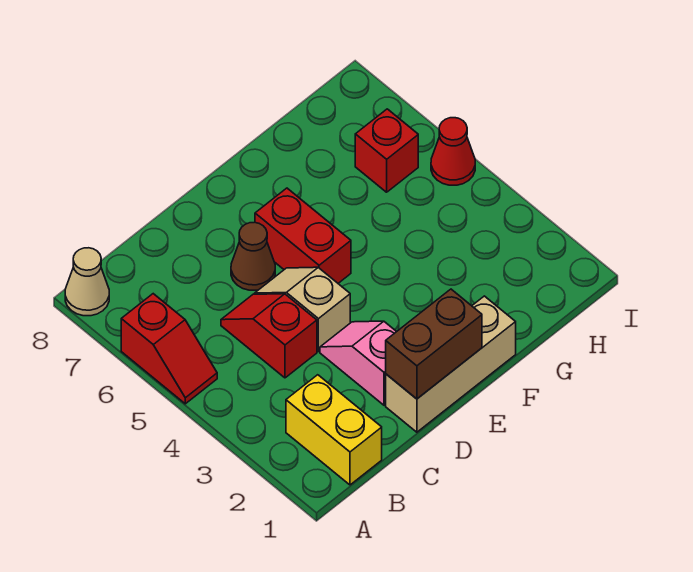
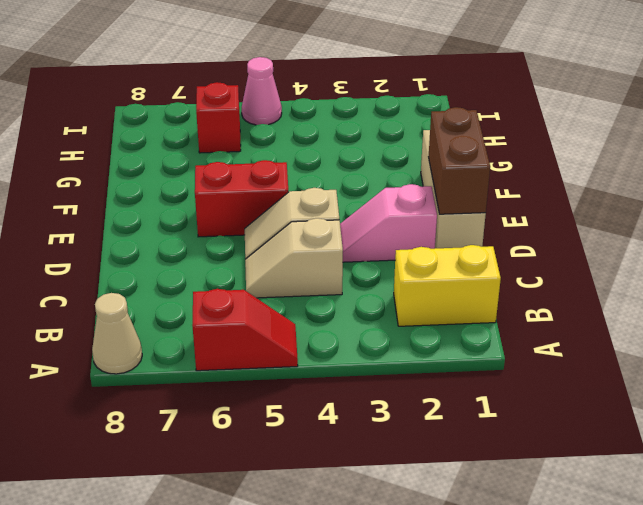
red 1x2 slope [221,294,317,378] -> tan 1x2 slope [245,218,343,298]
brown 1x1 cone [231,222,275,290] -> none
red 1x1 cone [431,118,475,185] -> pink 1x1 cone [242,57,282,125]

